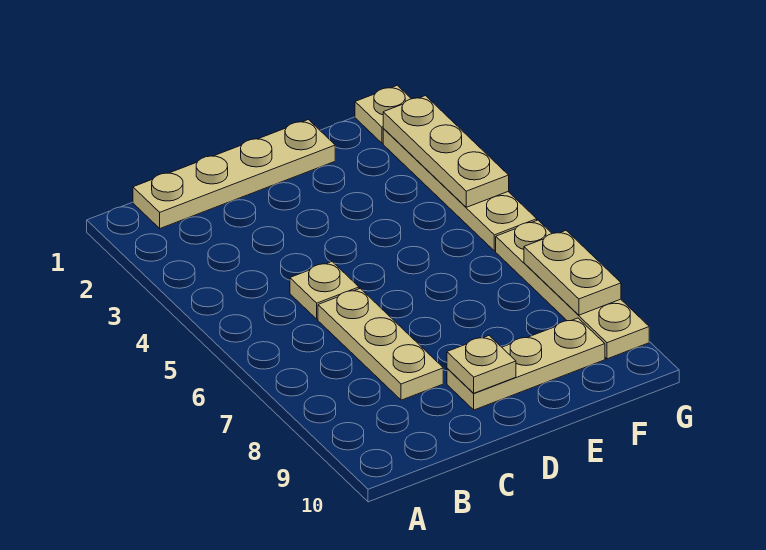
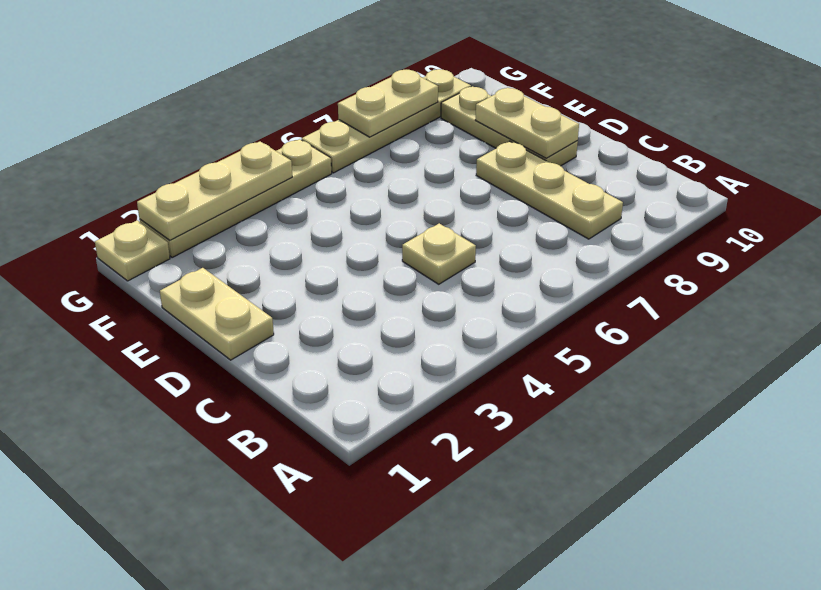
tan 1x4 plate [133,120,335,228] -> tan 1x2 plate [160,268,274,360]
tan 1x3 plate [318,288,443,400] -> tan 1x3 plate turned to [476,141,623,239]
tan 1x1 plate [447,336,516,393] -> tan 1x2 plate [476,88,579,158]

